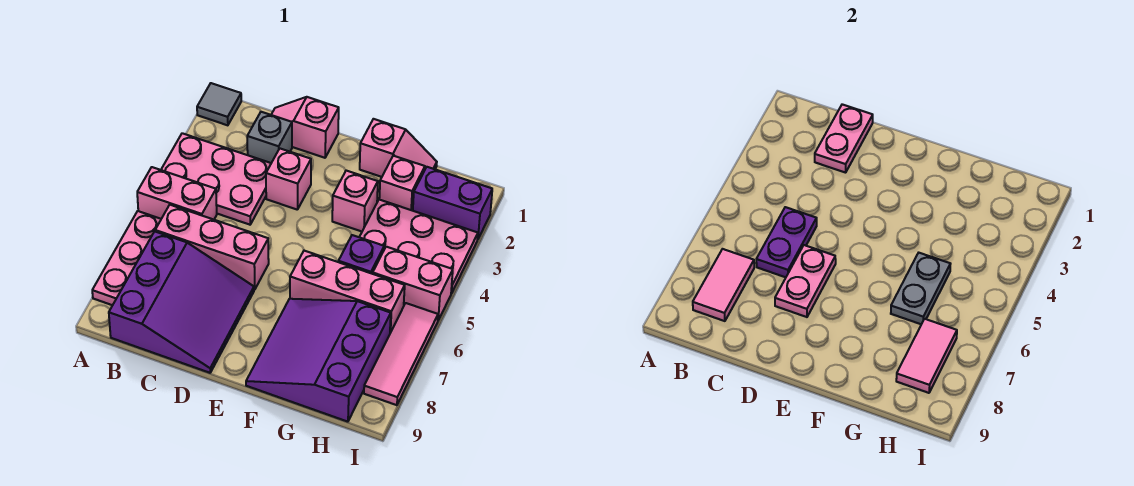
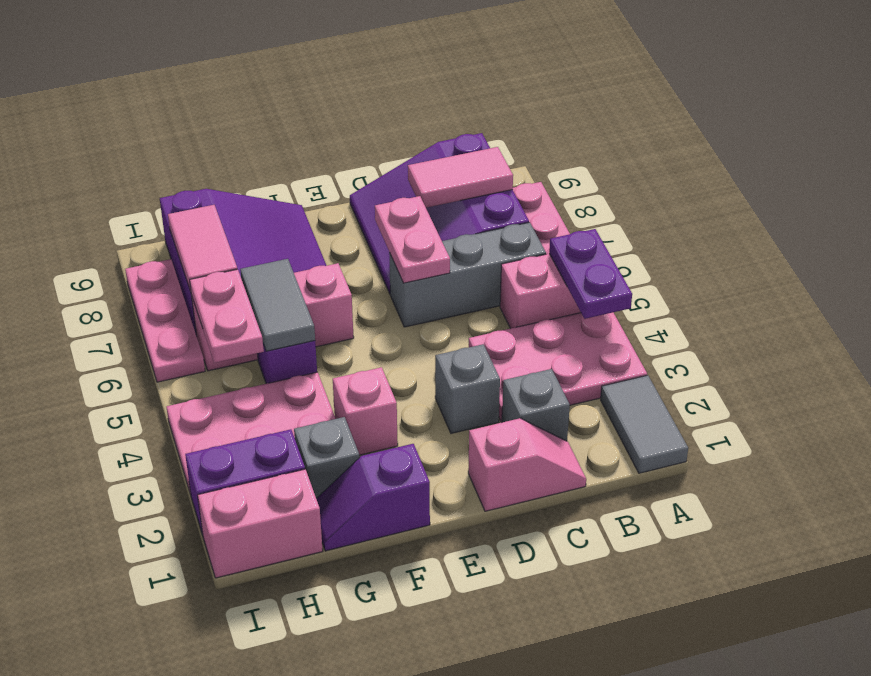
grey 1x1 tile [197,83,241,125] -> grey 1x2 tile [601,375,688,473]
pink 1x3 brick [155,205,269,290] -> grey 1x3 brick [389,222,546,327]
pink 1x2 tile [693,249,754,321] -> pink 1x2 tile turned to [408,147,513,208]
pink 1x2 plate [815,104,873,173] -> pink 1x2 plate moved to [190,269,264,363]
purple 1x2 plate [756,207,817,277] -> purple 1x2 plate moved to [549,229,632,319]
pink 1x1 brick [266,149,311,210] -> grey 1x1 brick [435,344,500,433]
pink 1x2 slope [360,119,437,177] -> purple 1x2 slope [316,444,430,551]
pink 1x1 brick [379,156,425,211] -> grey 1x1 brick [294,417,359,498]
grey 1x2 plate [891,253,950,324] -> grey 1x2 tile [240,259,315,351]
pink 1x2 brick [373,247,453,320] -> pink 1x2 brick moved to [198,469,323,578]
pink 1x3 tile [364,303,438,405] -> pink 1x3 plate [125,259,205,382]

